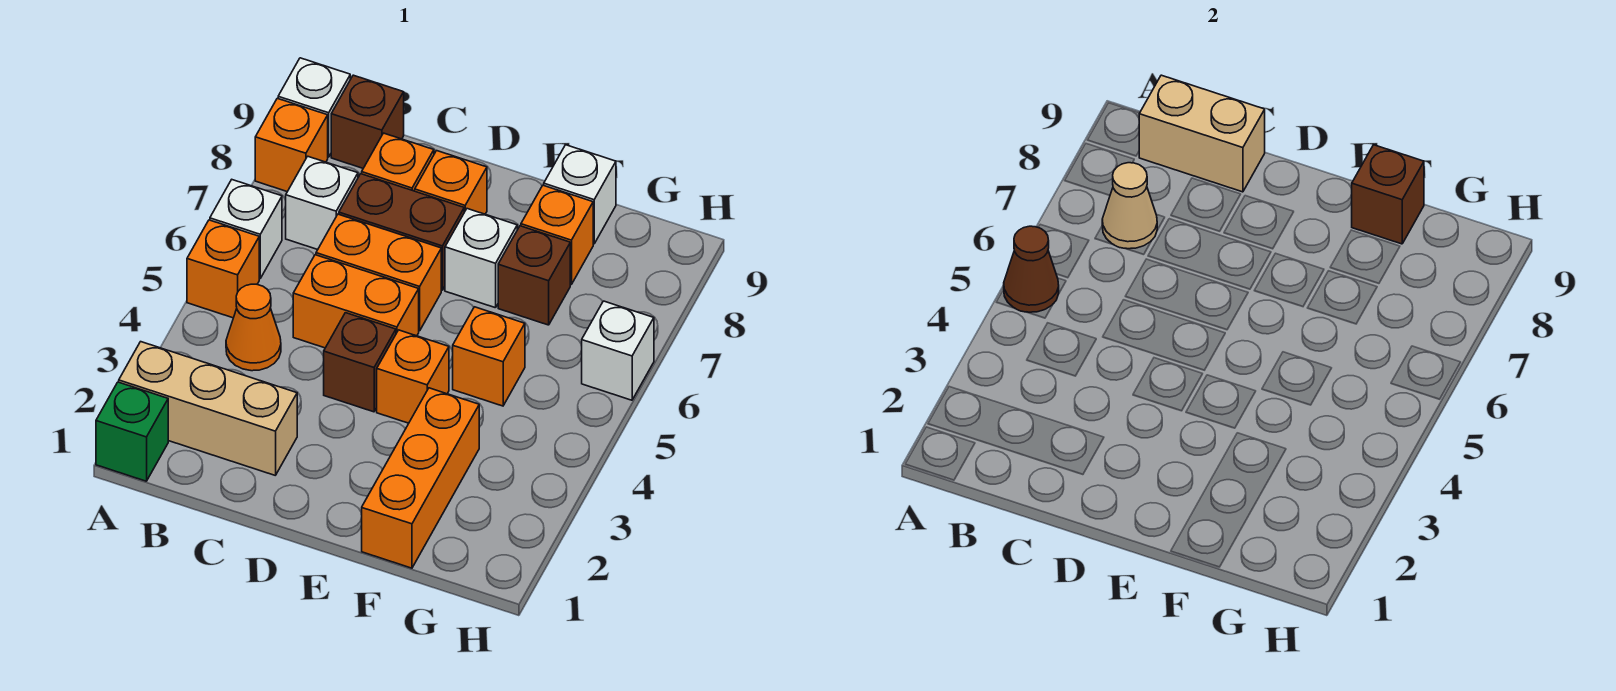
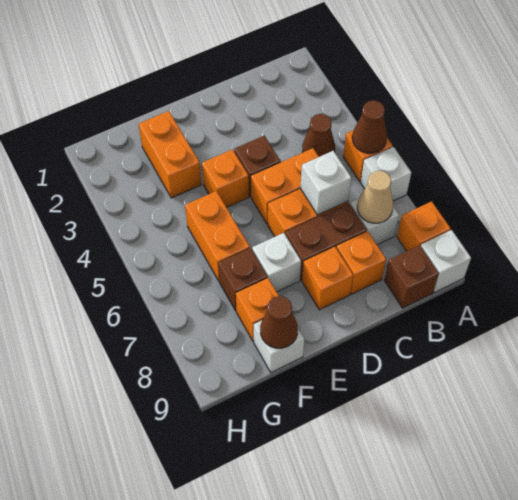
green 1x1 brick [96,382,168,481] -> none
tan 1x3 brick [119,342,297,475] -> none
orange 1x1 cone [226,284,281,371] -> brown 1x1 cone [302,114,335,157]
tan 1x2 brick [1139,75,1265,192] -> none
orange 1x3 brick [362,388,479,568] -> orange 1x2 brick [139,111,201,198]
orange 1x1 brick [453,307,525,406] -> orange 1x2 brick [185,191,250,282]
brown 1x1 brick [1352,145,1424,244] -> brown 1x1 cone [260,296,298,348]
white 1x1 brick [582,301,654,400] -> white 1x1 brick moved to [300,151,351,215]

